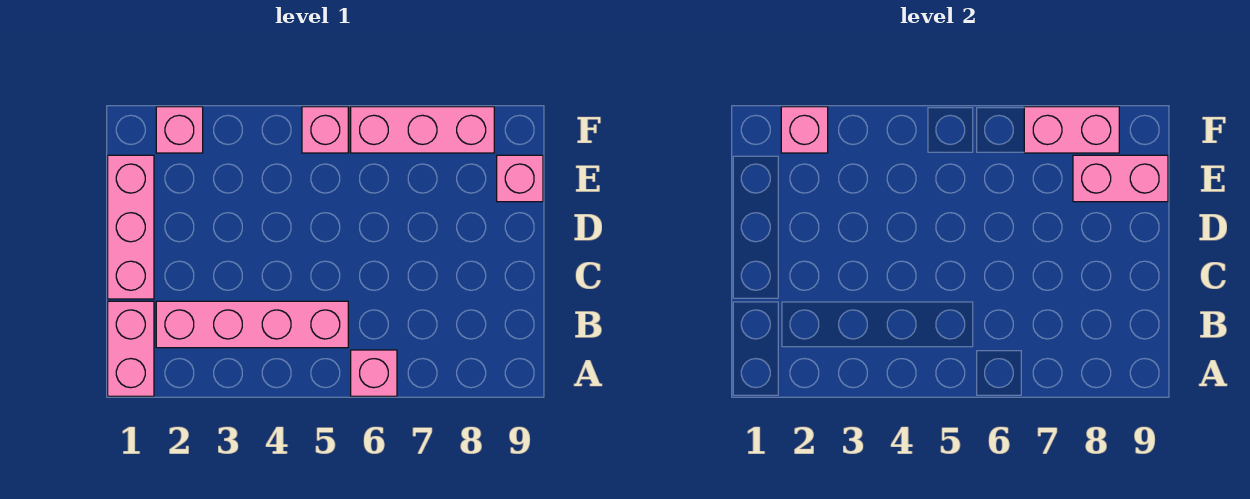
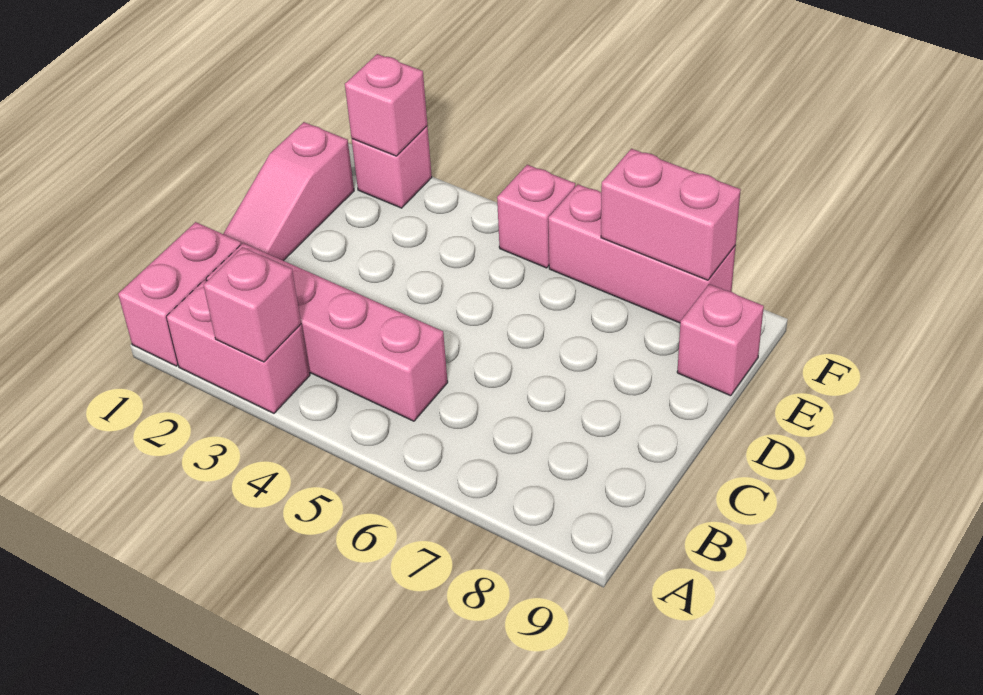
pink 1x1 brick [351,350,397,396] -> pink 1x1 brick moved to [204,247,301,362]
pink 1x3 brick [108,155,154,299] -> pink 1x3 slope [223,122,354,261]
pink 1x2 brick [1073,155,1168,202] -> pink 1x2 brick moved to [166,280,310,413]

